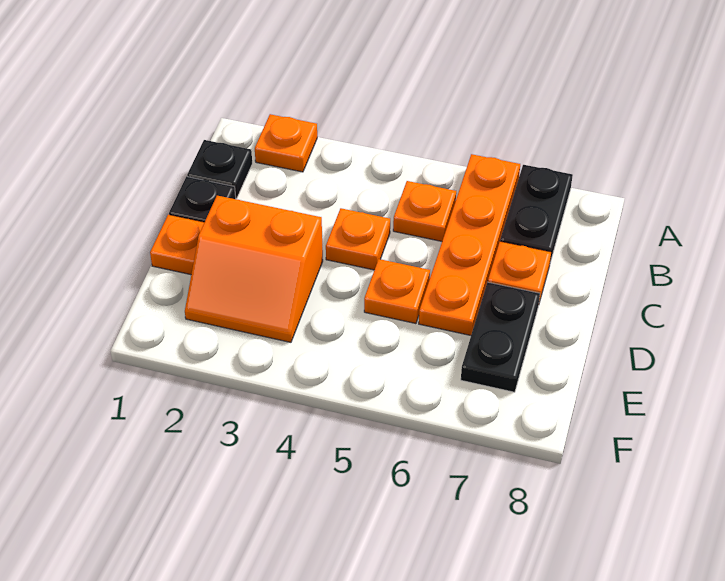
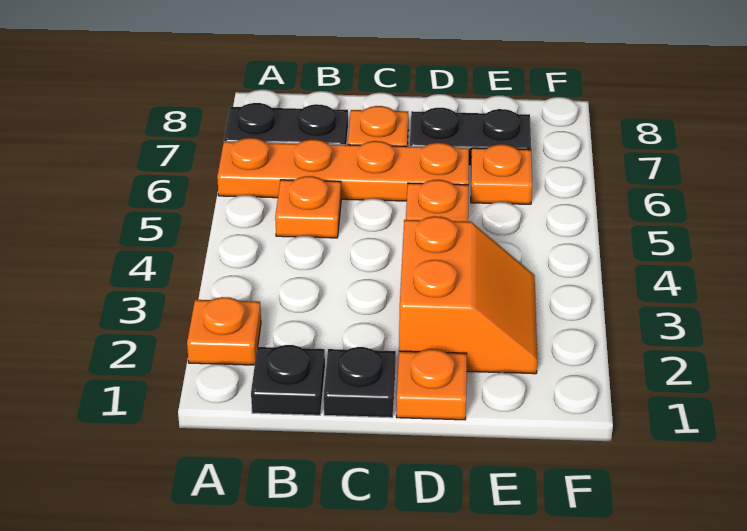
orange 1x1 plate [326,208,390,270] -> orange 1x1 plate moved to [471,144,532,204]

